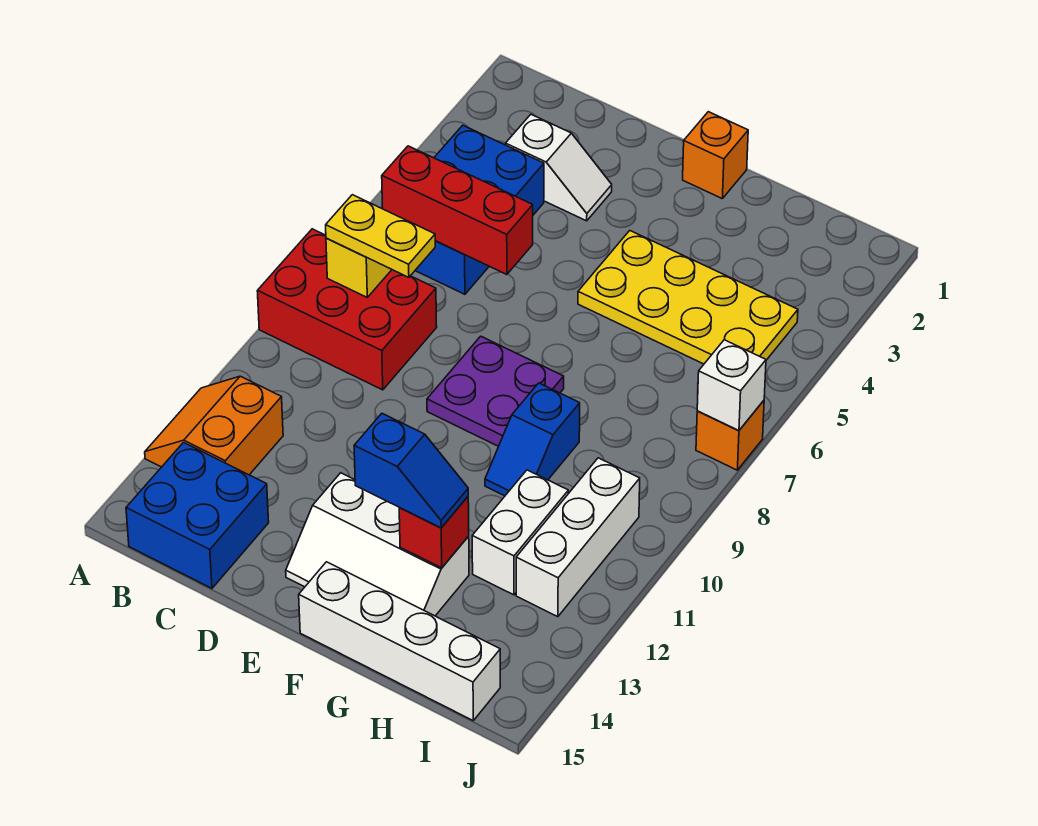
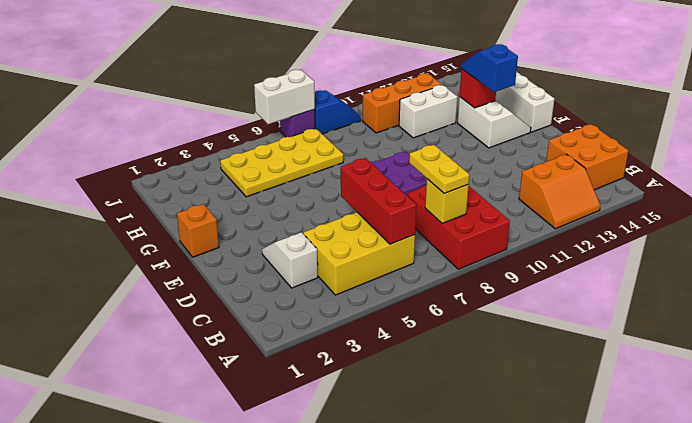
blue 2x3 brick [415,125,544,294] -> yellow 2x3 brick [303,212,415,295]
blue 2x2 brick [126,443,269,588] -> orange 2x2 brick [546,124,629,190]
white 2x3 slope [286,473,469,616] -> white 2x2 slope [458,97,531,148]
yellow 2x4 plate [578,231,798,364] -> yellow 2x4 plate turned to [220,128,343,197]
blue 1x2 slope [485,383,580,496] -> blue 1x2 slope moved to [315,90,361,134]
white 1x3 brick [516,458,640,617] -> orange 1x3 brick [363,73,442,133]
orange 1x1 brick [696,401,764,470] -> purple 1x1 brick [280,109,315,137]
white 1x1 brick [697,340,766,430] -> white 1x2 brick [254,70,315,124]

